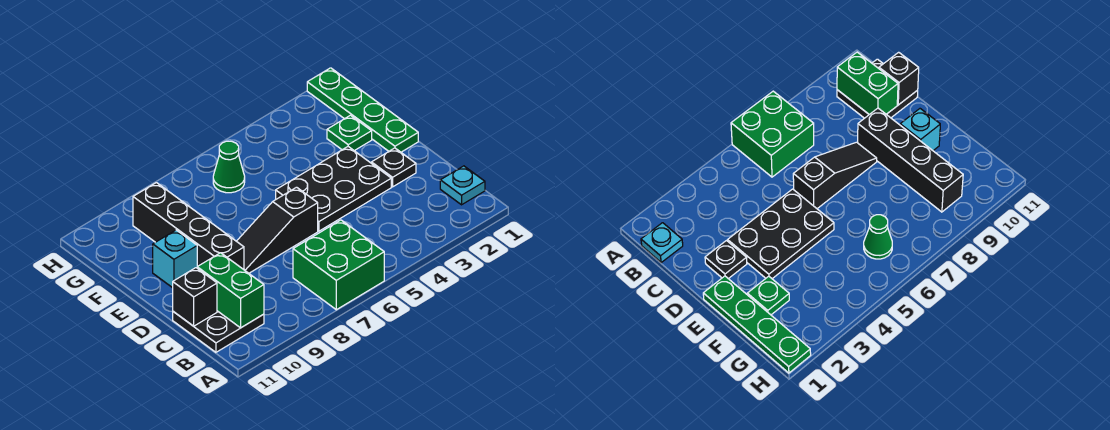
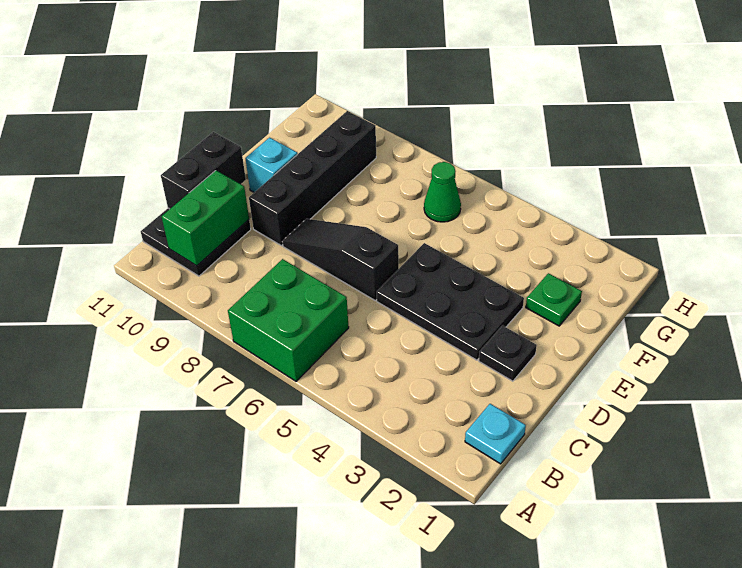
black 1x1 brick [173,268,217,326] -> black 1x2 brick [161,132,246,209]
green 1x4 plate [307,68,418,152] -> none

